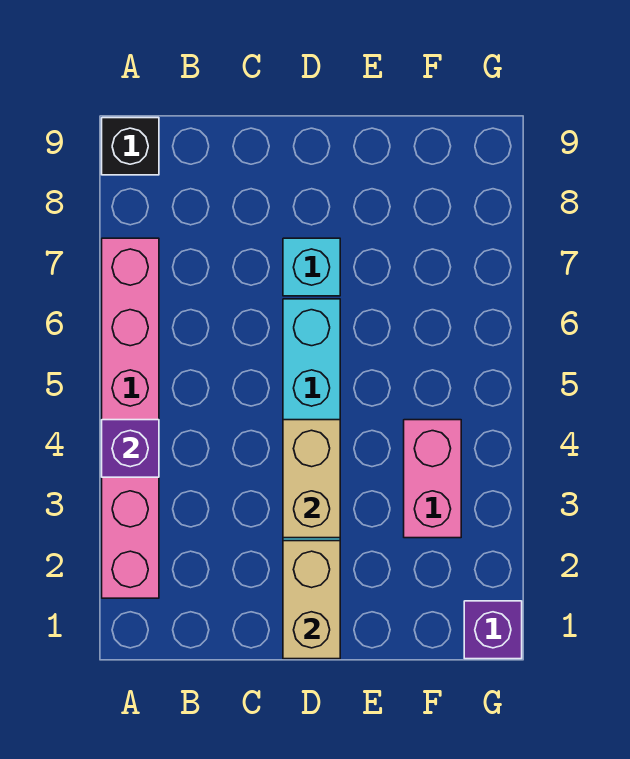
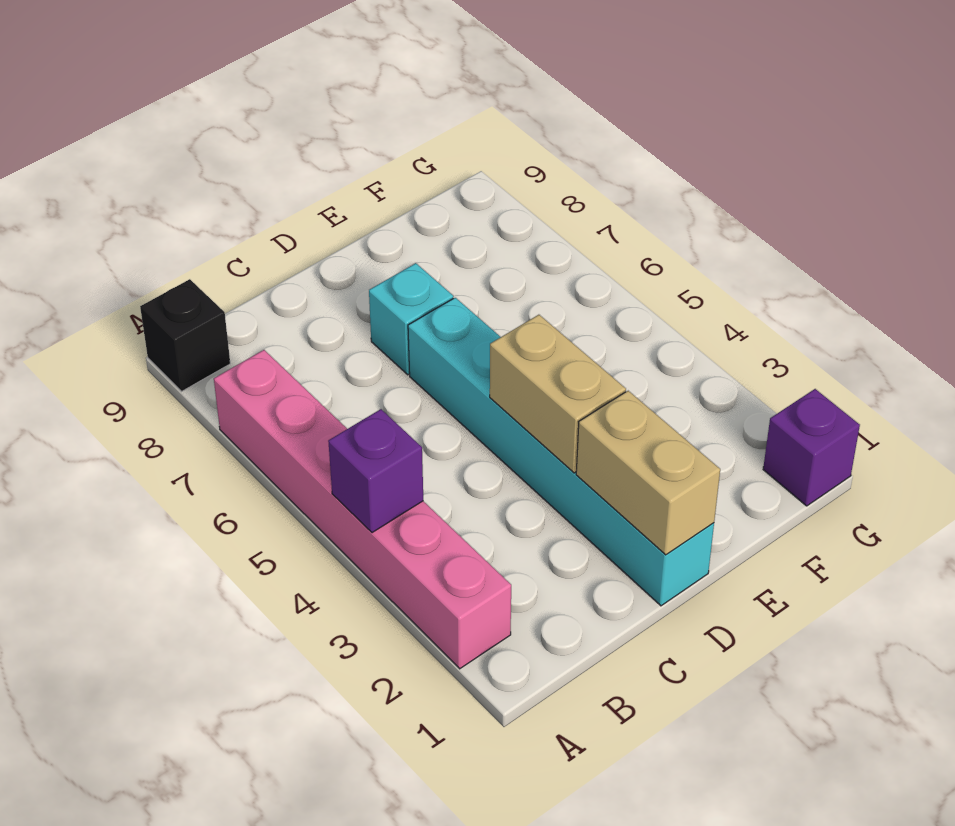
pink 1x2 brick [404,420,461,538] -> none

